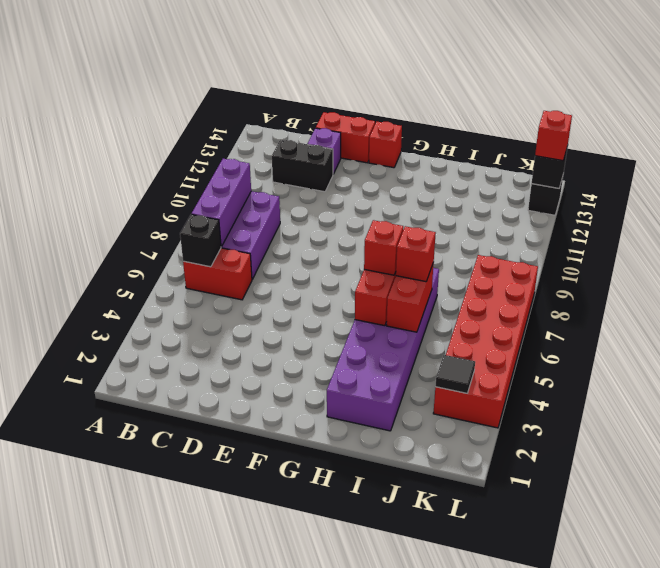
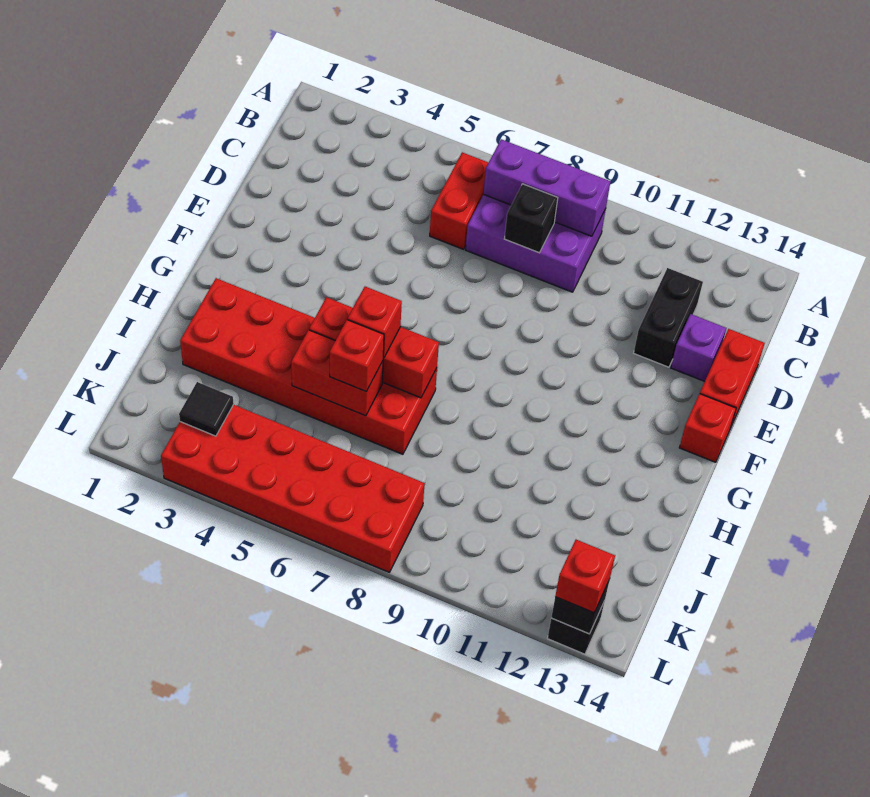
black 1x1 brick [180,214,221,267] -> black 1x1 brick moved to [504,184,558,253]
purple 2x6 brick [327,268,439,431] -> red 2x6 brick [180,278,437,454]

